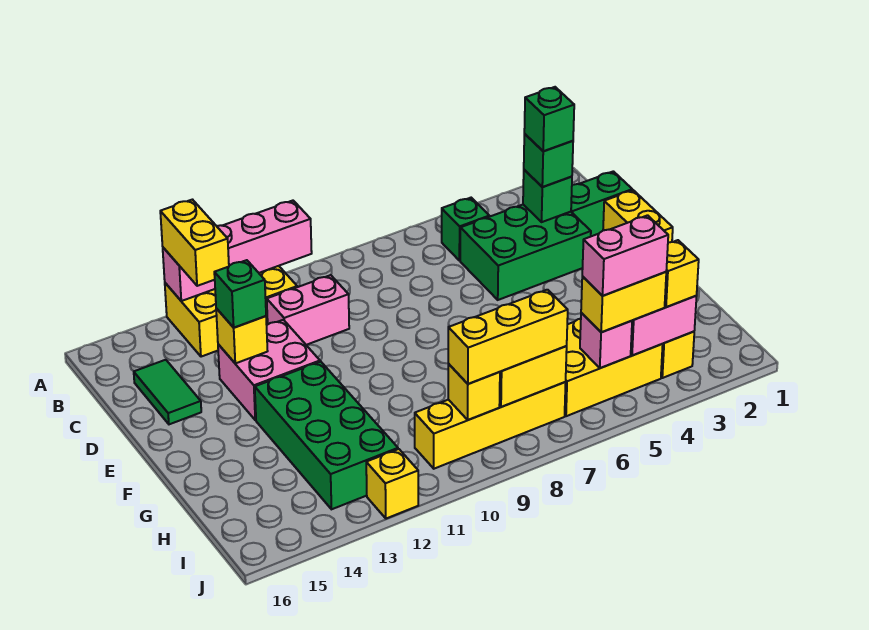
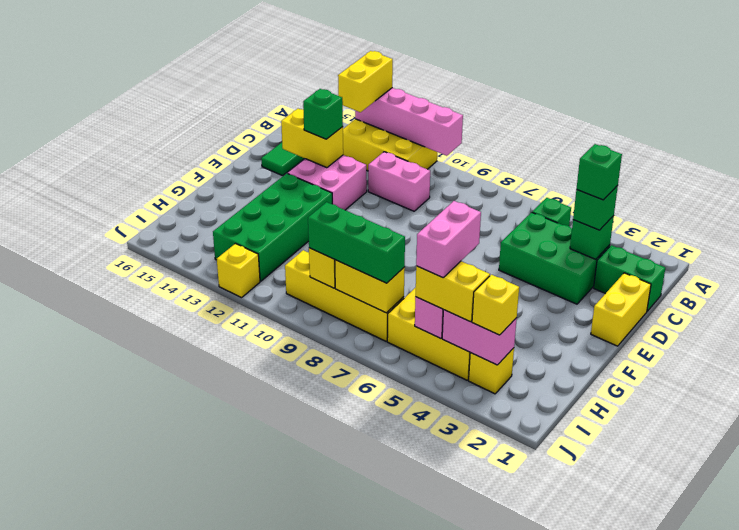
yellow 1x1 brick [216,309,267,363] -> yellow 1x2 brick [281,109,343,168]
pink 1x2 brick [582,215,668,296] -> pink 1x2 brick turned to [416,201,481,278]
yellow 1x3 brick [448,290,568,384] -> green 1x3 brick [308,202,405,283]

